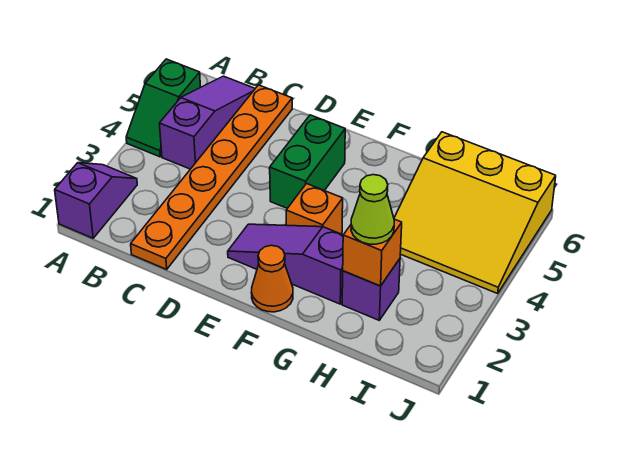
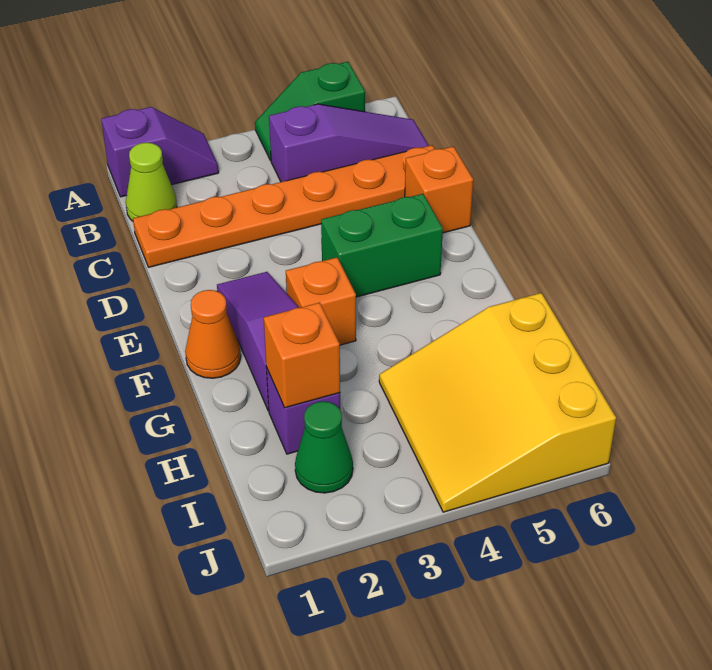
none -> orange 1x1 brick [405,146,473,233]
lime 1x1 cone [351,175,394,244] -> lime 1x1 cone moved to [126,143,177,221]
none -> green 1x1 cone [295,401,353,493]

